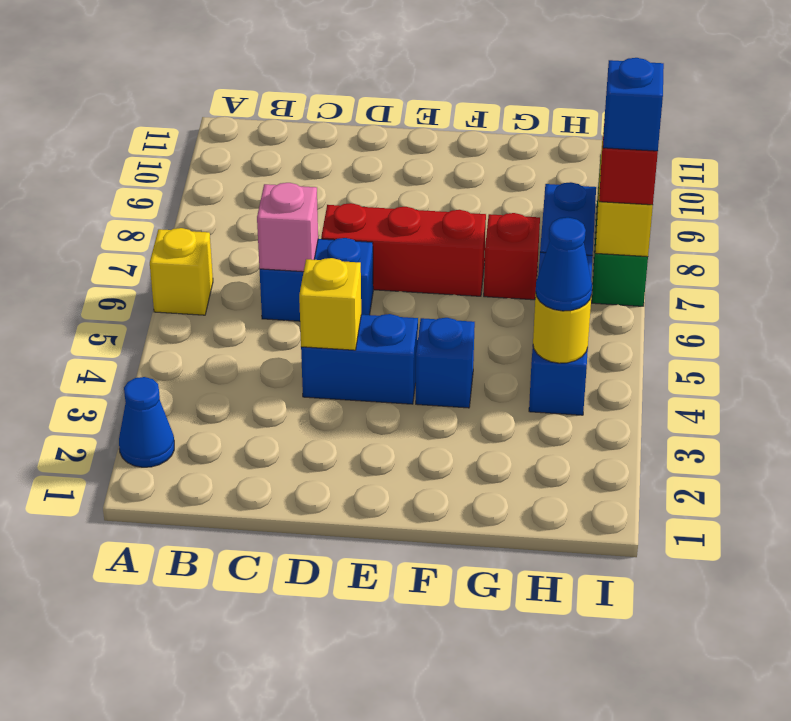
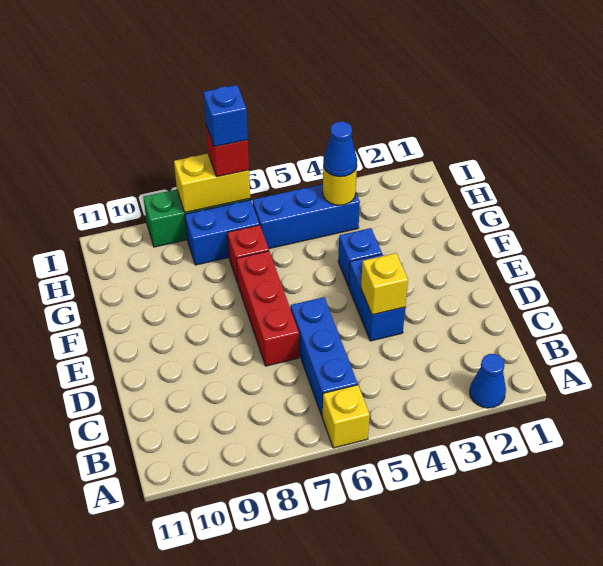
blue 1x2 brick [260,238,373,321] -> blue 1x3 brick [291,297,358,417]
pink 1x1 brick [257,183,318,272] -> none

